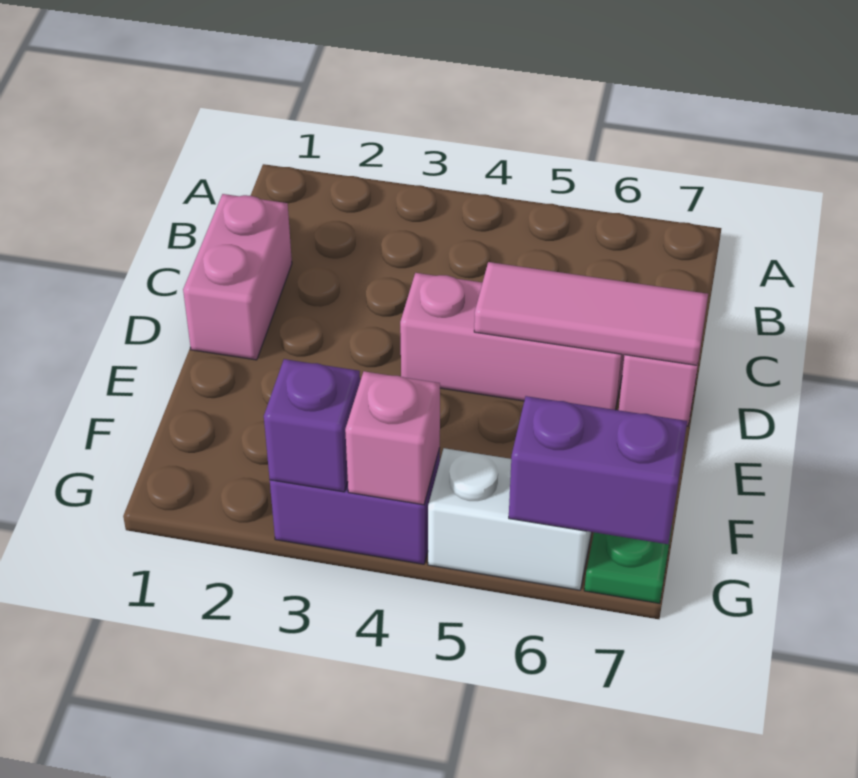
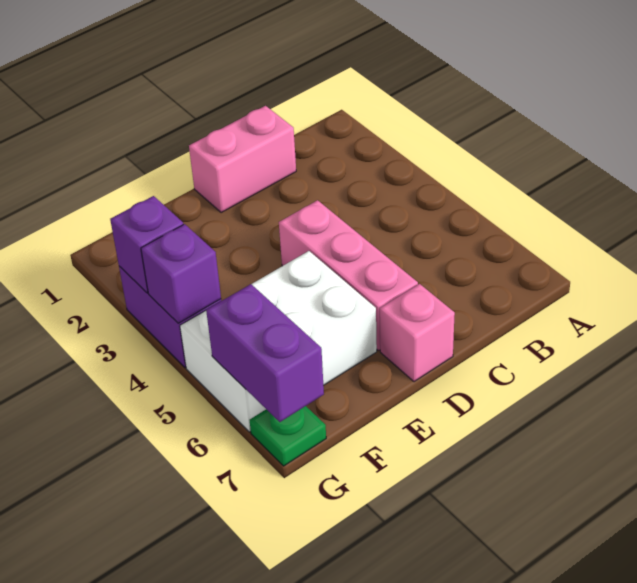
pink 1x3 tile [474,262,708,365] -> none
pink 1x1 brick [345,371,440,505] -> purple 1x1 brick [141,224,221,323]
white 1x2 brick [428,448,592,590] -> white 2x3 brick [180,251,377,432]

